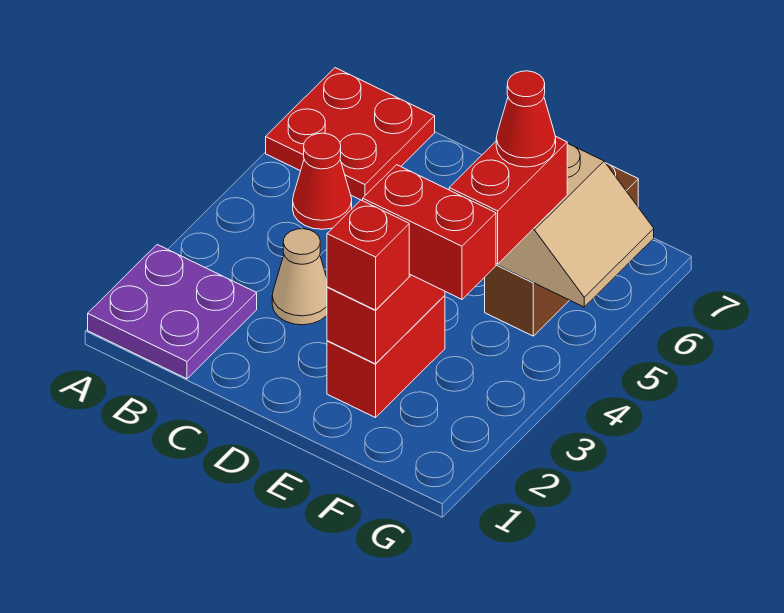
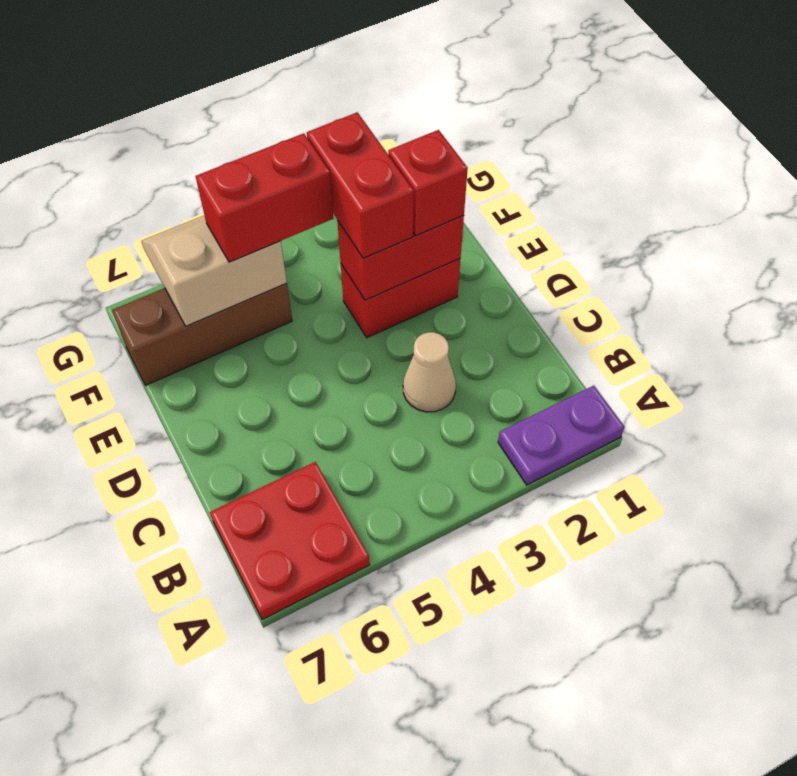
purple 2x2 plate [88,245,257,379] -> purple 1x2 plate [498,386,625,485]
red 1x1 cone [293,133,352,229] -> none
red 1x1 cone [496,71,556,167] -> none

